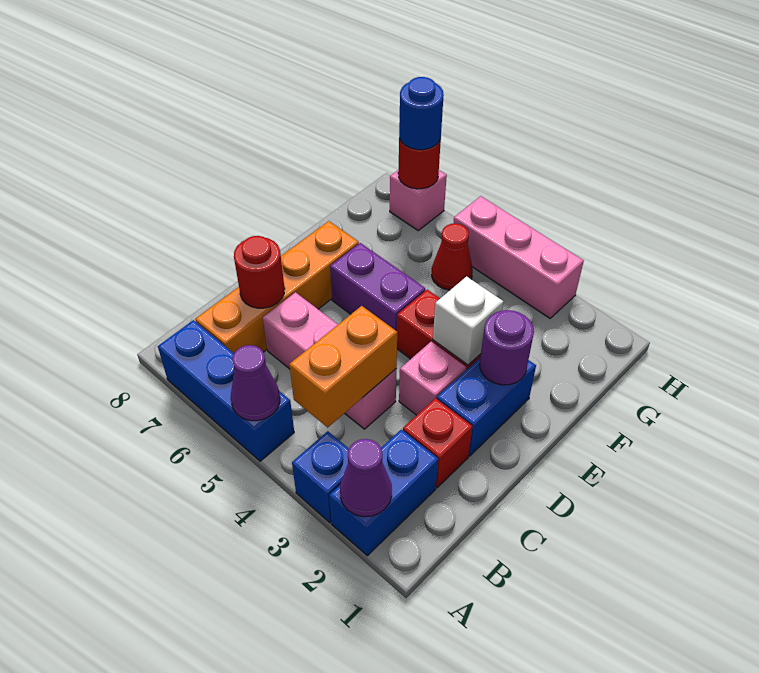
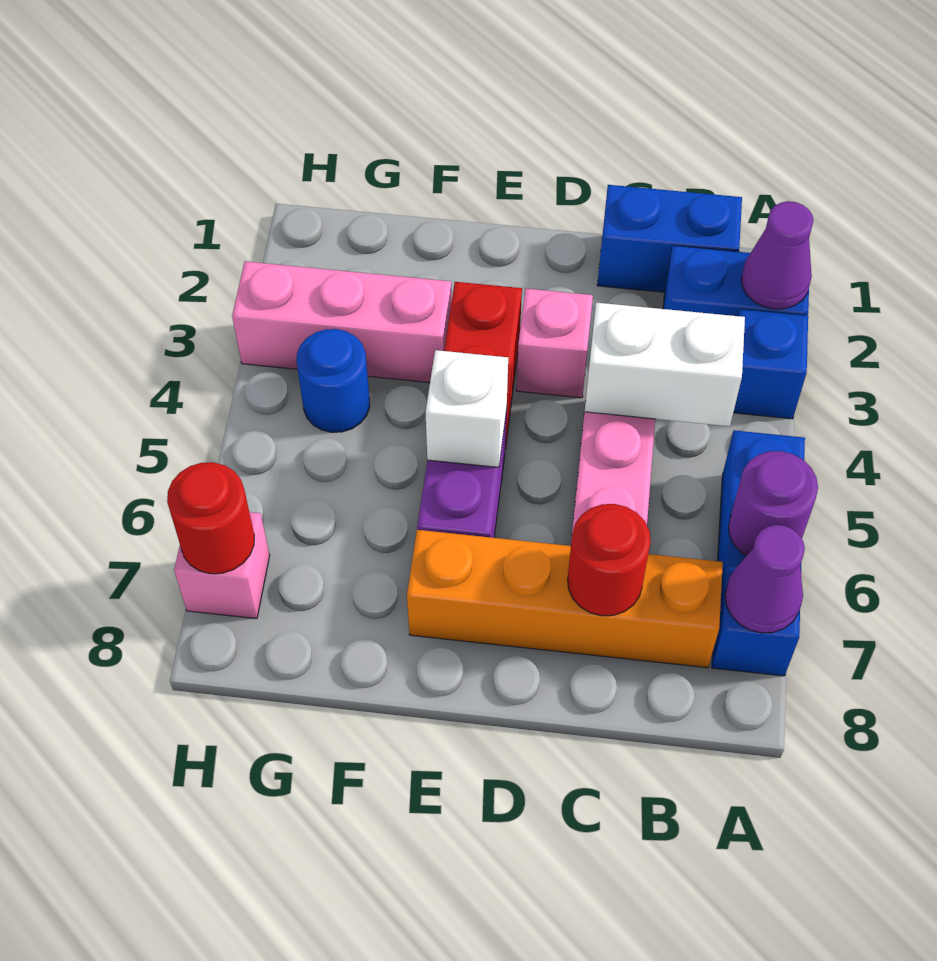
purple 1x1 cone [231,345,280,421] -> purple 1x1 cone moved to [725,525,805,633]
orange 1x2 brick [289,306,397,427] -> white 1x2 brick [585,303,745,426]
red 1x1 brick [403,398,472,488] -> none
blue 1x2 brick [437,358,536,456] -> blue 1x2 brick moved to [597,185,742,292]
purple 1x1 round brick [480,310,534,385] -> purple 1x1 round brick moved to [729,451,818,556]
white 1x1 brick [433,276,503,365] -> white 1x1 brick moved to [425,350,508,467]
red 1x1 cone [432,223,473,290] -> none
pink 1x3 brick [453,196,584,318] -> pink 1x3 brick turned to [232,261,452,383]
blue 1x1 round brick [399,77,444,150] -> blue 1x1 round brick moved to [297,329,370,432]

